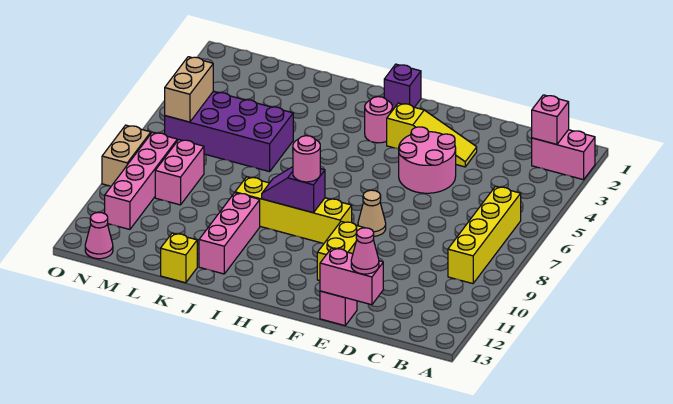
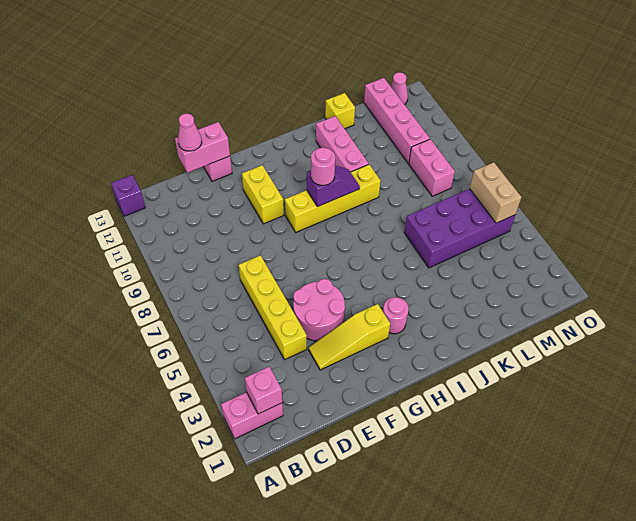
yellow 1x4 brick [448,186,521,284] -> yellow 1x4 brick moved to [239,255,307,360]
tan 1x1 cone [358,190,386,236] -> none
purple 1x1 brick [384,64,421,109] -> purple 1x1 brick moved to [111,175,145,216]
pink 1x4 brick [104,132,177,229] -> pink 1x4 brick moved to [364,78,430,163]
tan 1x2 brick [102,125,151,186] -> none

